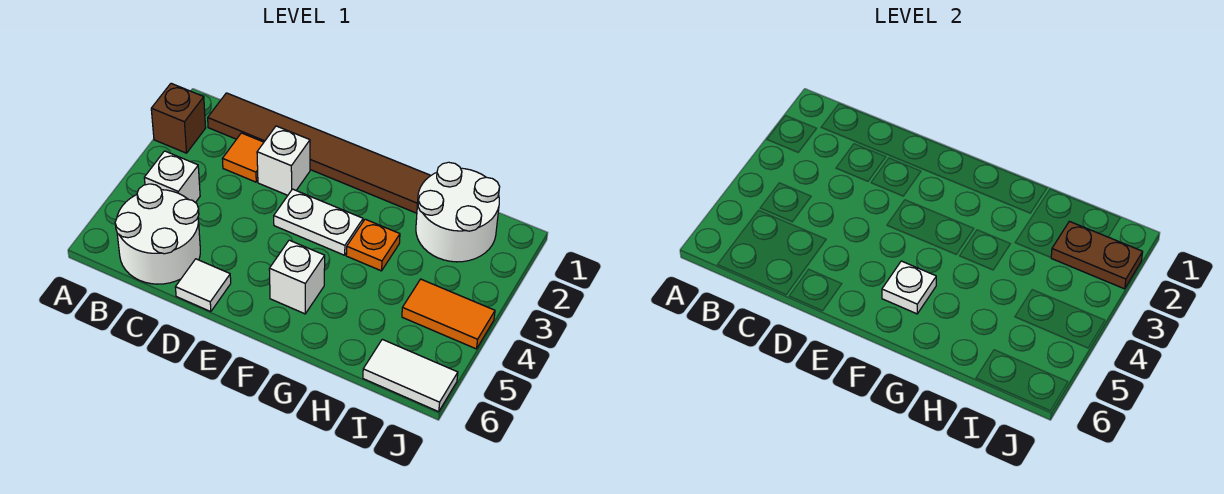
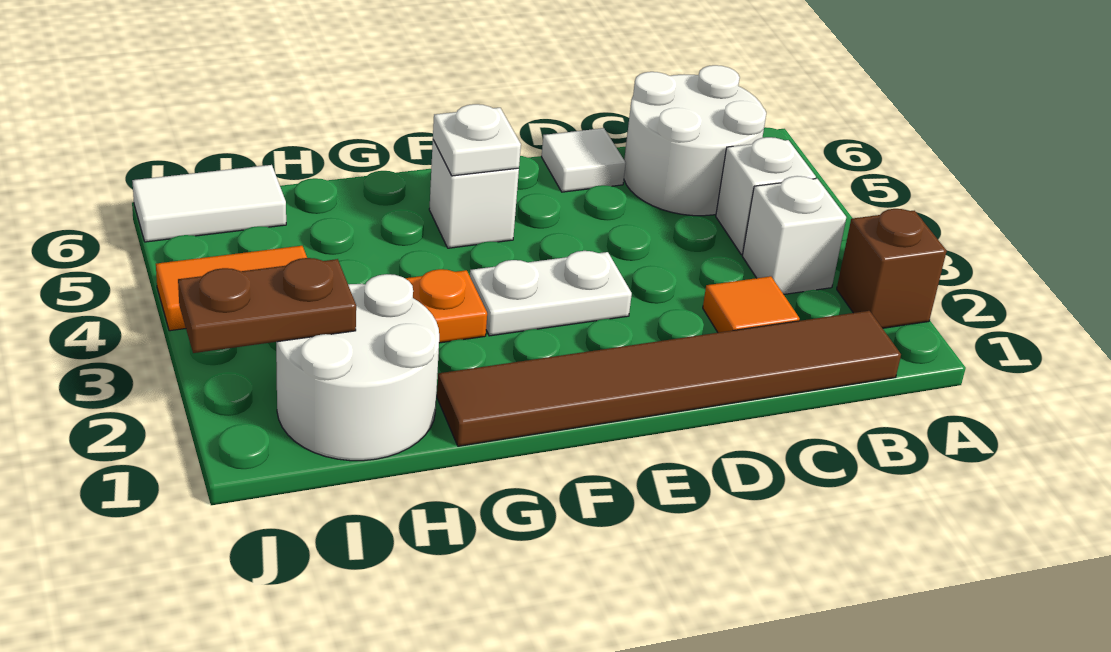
white 1x1 brick [257,126,310,195] -> white 1x1 brick moved to [742,176,846,294]

